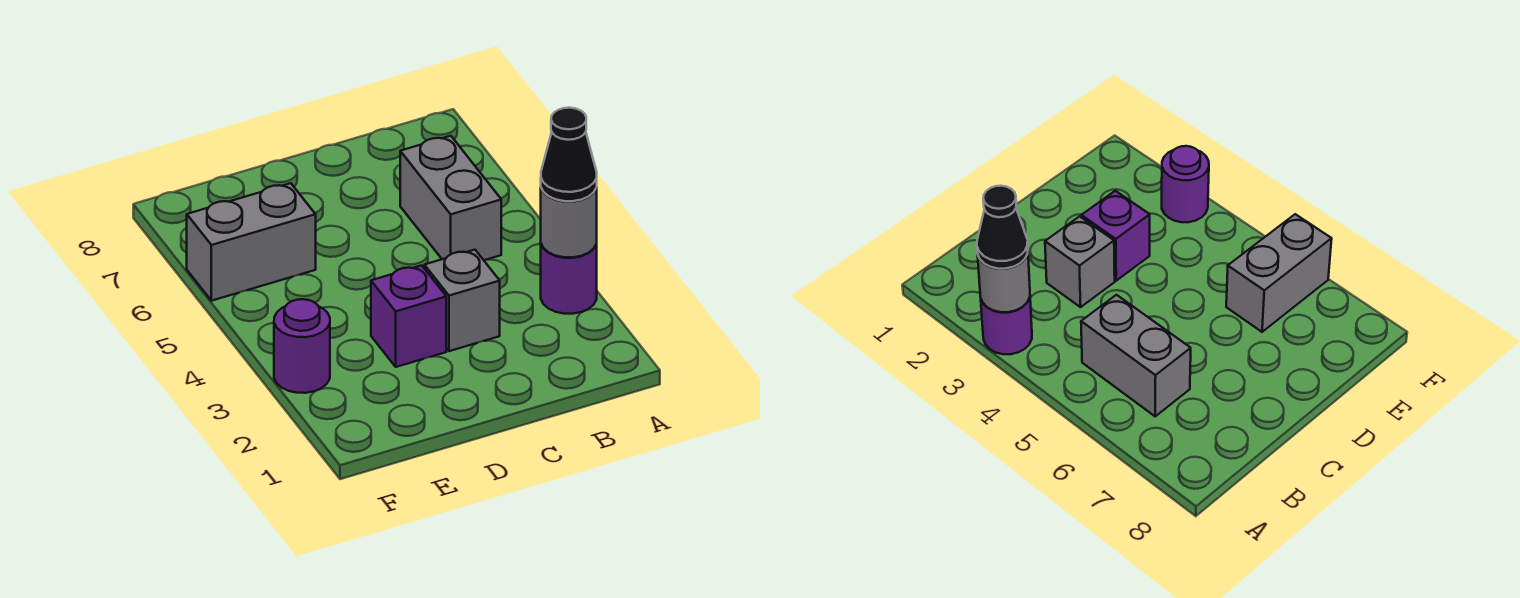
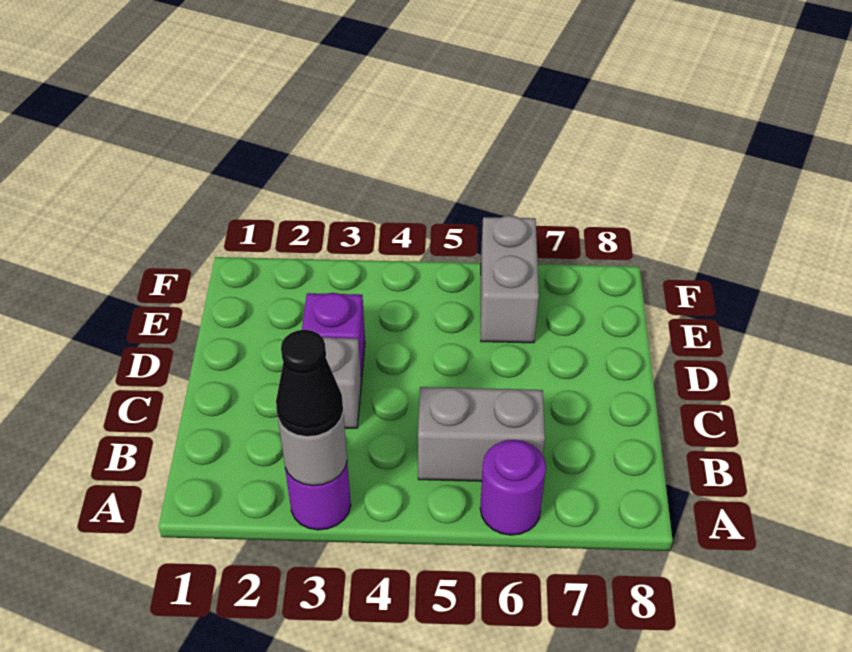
purple 1x1 round brick [274,299,330,393] -> purple 1x1 round brick moved to [480,440,546,535]

